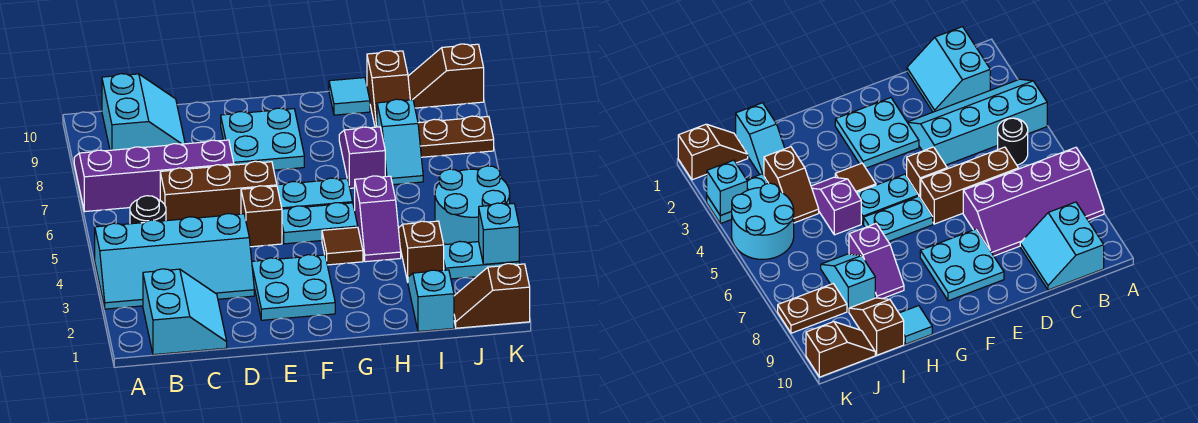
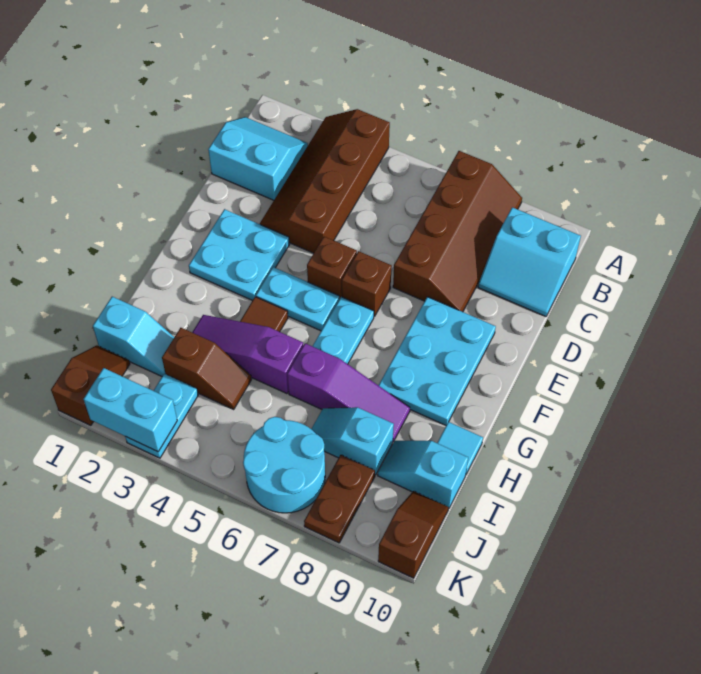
cyan 2x4 slope [95,214,254,309] -> brown 2x4 slope [260,109,390,253]
purple 2x4 slope [74,140,234,211] -> brown 2x4 slope [393,151,522,312]
cyan 2x2 slope [143,269,227,355] -> cyan 2x2 slope turned to [208,117,308,200]
black 1x1 round brick [130,196,166,224] -> none
brown 1x3 brick [160,161,277,221] -> brown 1x1 brick [342,251,392,316]
cyan 2x2 plate [221,108,304,170] -> cyan 2x3 plate [379,297,496,425]
cyan 1x2 plate [282,203,358,244] -> cyan 1x2 plate turned to [256,267,339,331]
purple 1x2 slope [355,176,401,262] -> purple 1x3 slope [192,315,303,394]
purple 1x2 slope [339,127,385,188] -> purple 1x3 slope [287,343,410,442]
brown 1x2 slope [367,51,410,127] -> cyan 1x2 slope [378,441,468,508]
cyan 2x2 round brick [435,166,510,244] -> cyan 2x2 round brick moved to [243,417,325,513]
cyan 1x1 brick [479,203,519,264] -> cyan 1x2 brick [84,368,177,452]

